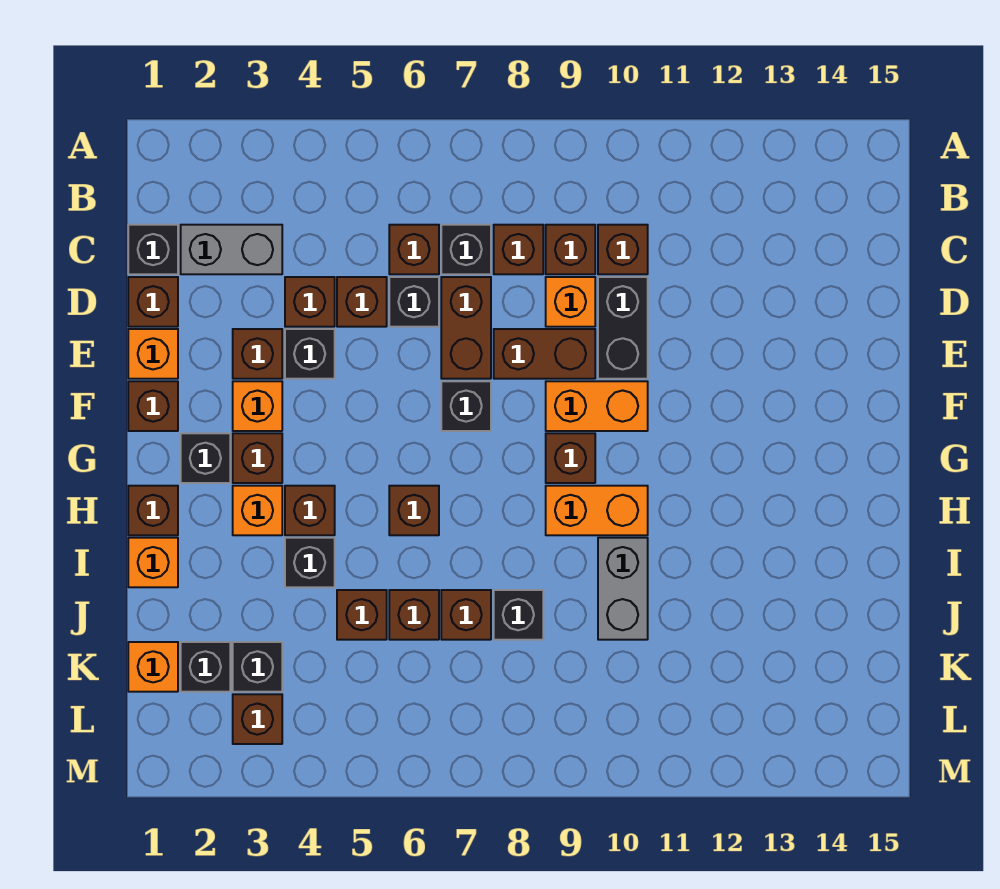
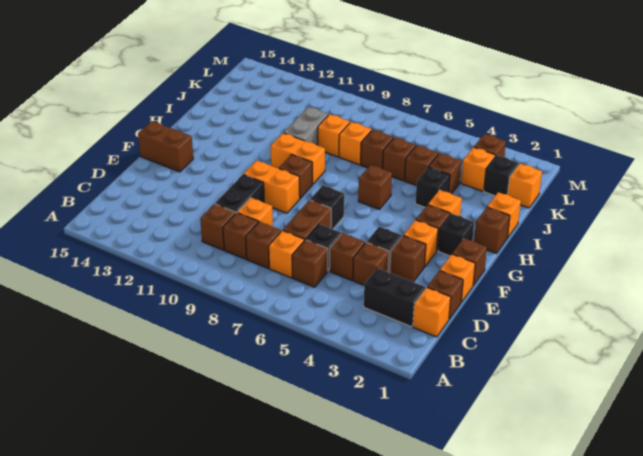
black 1x1 brick [128,225,178,274] -> orange 1x1 brick [413,288,451,337]
grey 1x2 brick [181,225,282,274] -> black 1x2 brick [364,268,425,327]
black 1x1 brick [441,225,491,274] -> orange 1x1 brick [269,231,304,278]
brown 1x2 brick [494,329,595,379] -> brown 1x2 brick moved to [138,121,193,172]
brown 1x1 brick [285,486,335,535] -> brown 1x1 brick moved to [428,153,461,194]
black 1x1 brick [494,590,543,640] -> orange 1x1 brick [339,122,372,165]
none -> orange 1x1 brick [318,114,350,157]
black 1x1 brick [233,642,282,692] -> orange 1x1 brick [461,147,495,191]

